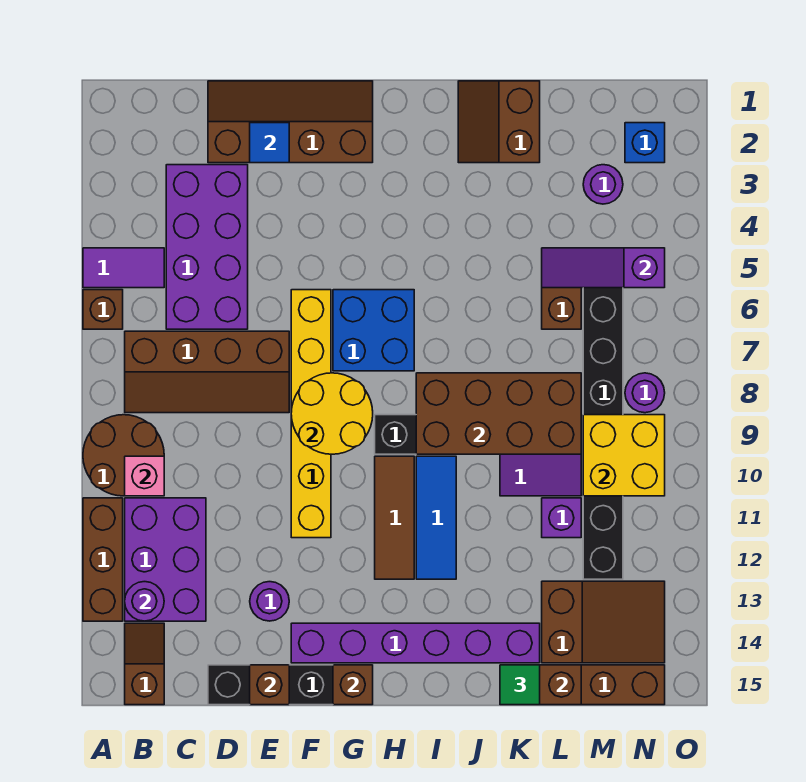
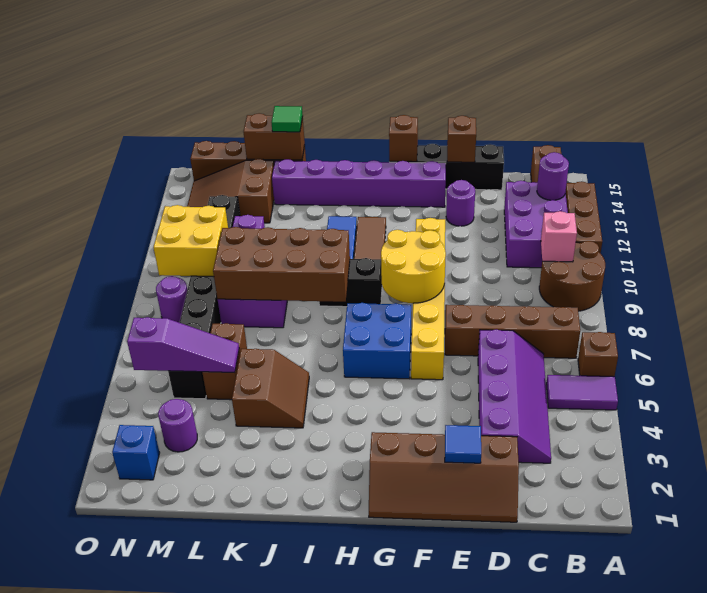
purple 2x4 brick [166,165,248,329] -> purple 2x4 slope [478,330,551,463]
brown 2x2 slope [458,81,540,163] -> brown 2x2 slope moved to [232,349,309,428]

